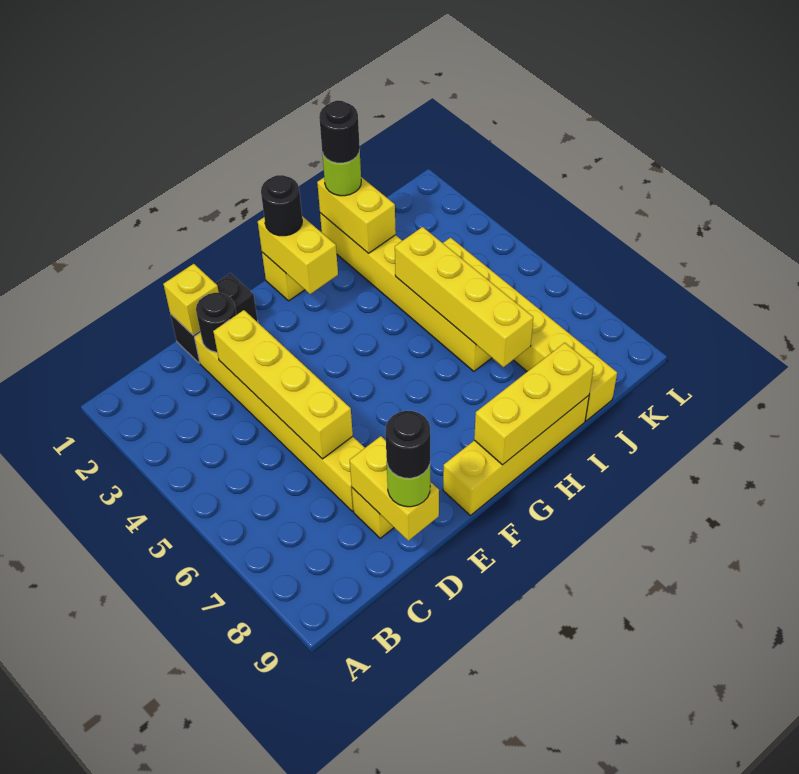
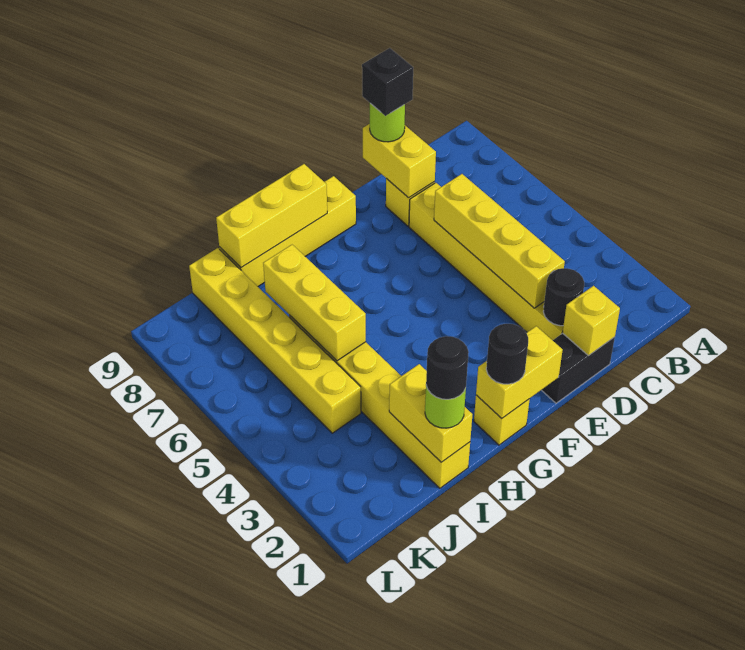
black 1x1 round brick [385,411,430,478] -> black 1x1 brick [362,48,413,116]
yellow 1x2 brick [258,216,338,294] -> yellow 1x2 brick turned to [476,326,563,418]
yellow 1x4 brick [395,227,533,367] -> yellow 1x3 brick [263,245,366,361]

